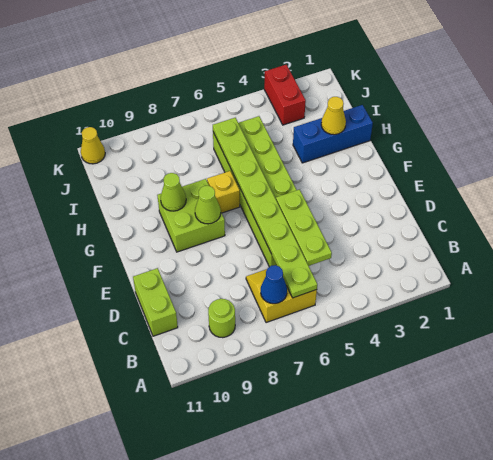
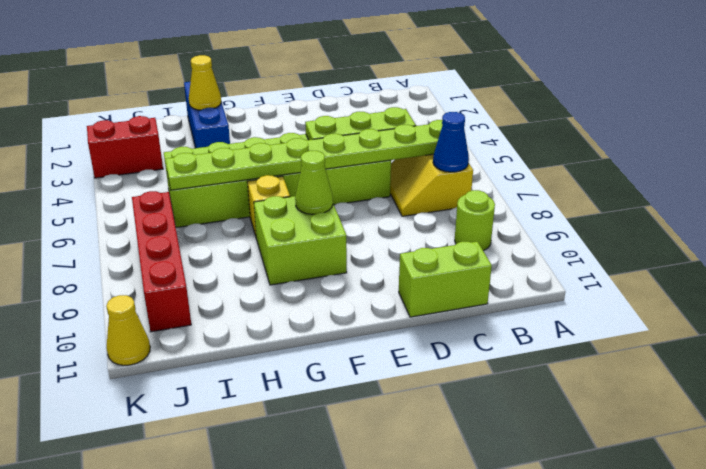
lime 1x1 cone [161,173,186,211] -> none
none -> red 1x4 brick [132,191,191,332]

